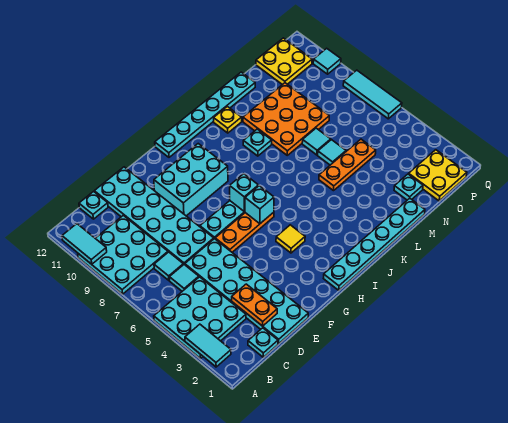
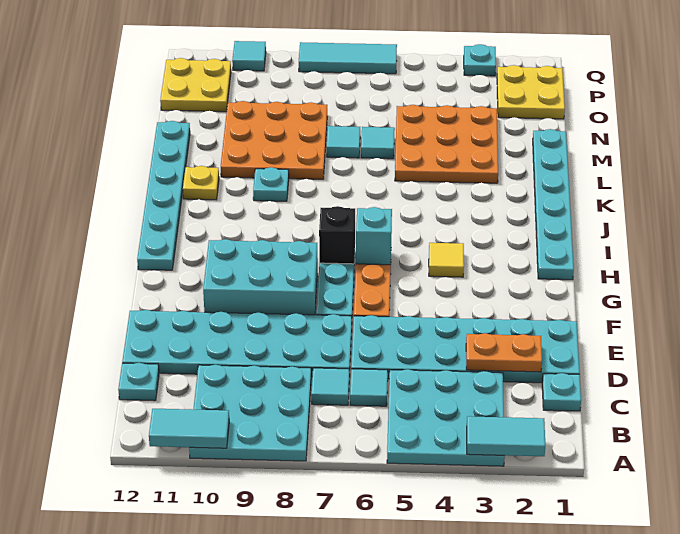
cyan 2x3 brick [154,144,228,216] -> cyan 2x3 brick turned to [203,239,318,315]
cyan 1x1 brick [230,174,259,212] -> black 1x1 brick [319,206,355,264]
orange 1x3 plate [319,139,376,191] -> orange 3x3 plate [395,105,498,183]
cyan 1x1 plate [394,174,423,200] -> cyan 1x1 plate moved to [464,44,496,76]

